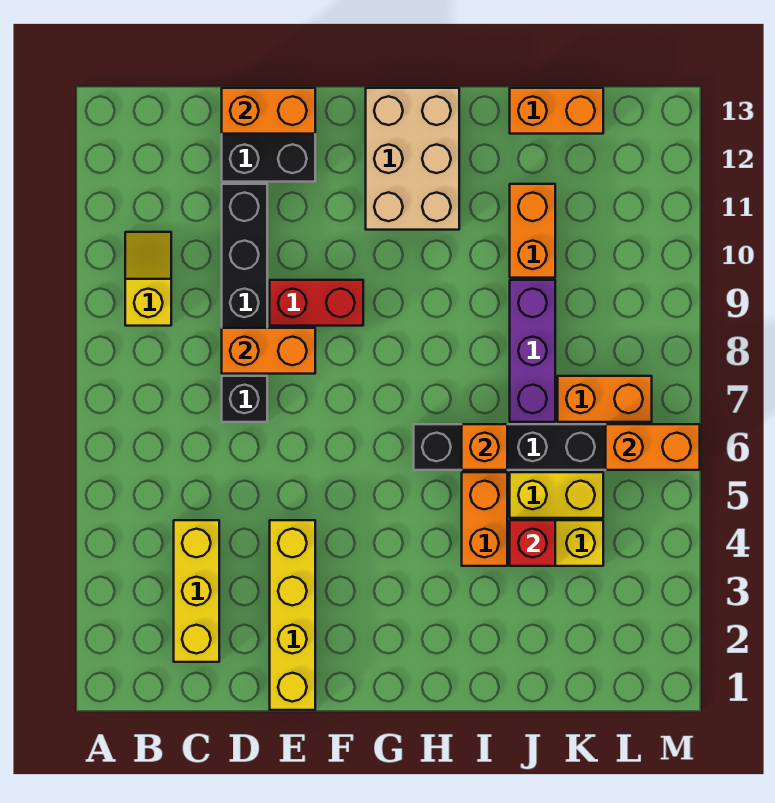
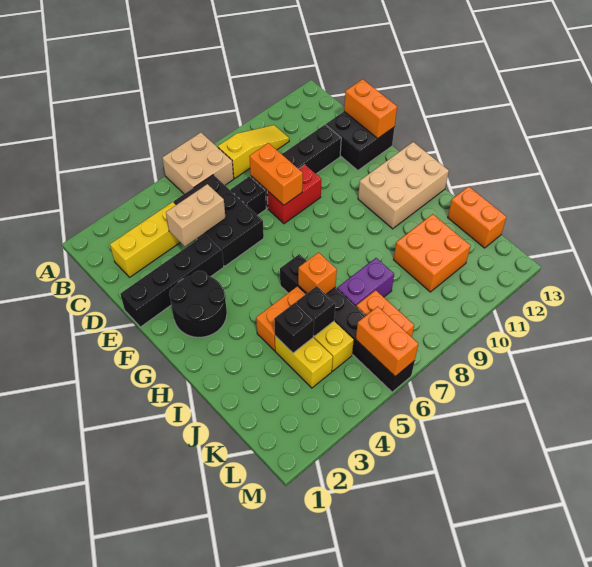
none -> tan 2x2 brick [162,133,234,194]
yellow 1x2 slope [125,232,171,326] -> yellow 1x3 slope [218,125,289,178]
none -> black 2x3 brick [174,175,264,266]
none -> tan 1x2 brick [166,184,225,246]
yellow 1x4 brick [270,520,315,710] -> black 1x4 brick [120,234,224,327]
red 1x2 brick [270,280,363,326] -> red 1x2 brick turned to [267,165,321,224]
none -> black 2x2 round brick [169,271,227,337]
red 1x1 brick [510,520,555,566] -> black 1x1 brick [274,302,314,353]
none -> black 1x1 brick [296,286,335,336]
purple 1x3 brick [510,280,555,422] -> purple 1x2 brick [337,258,394,306]
orange 1x2 brick [510,184,555,278] -> orange 2x2 brick [394,214,471,292]

